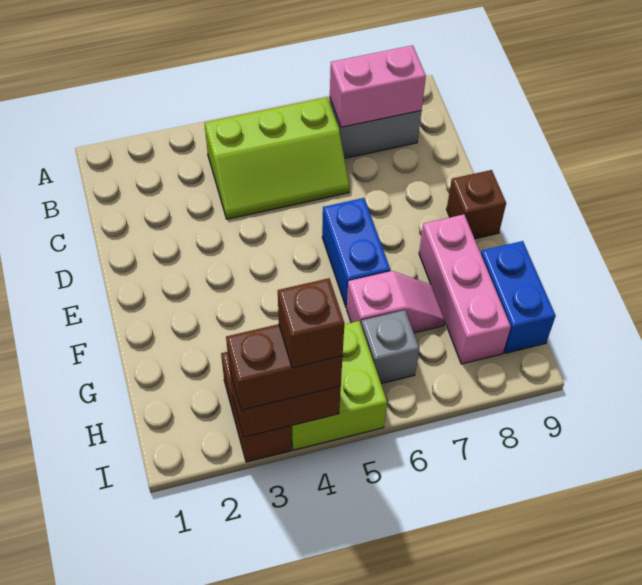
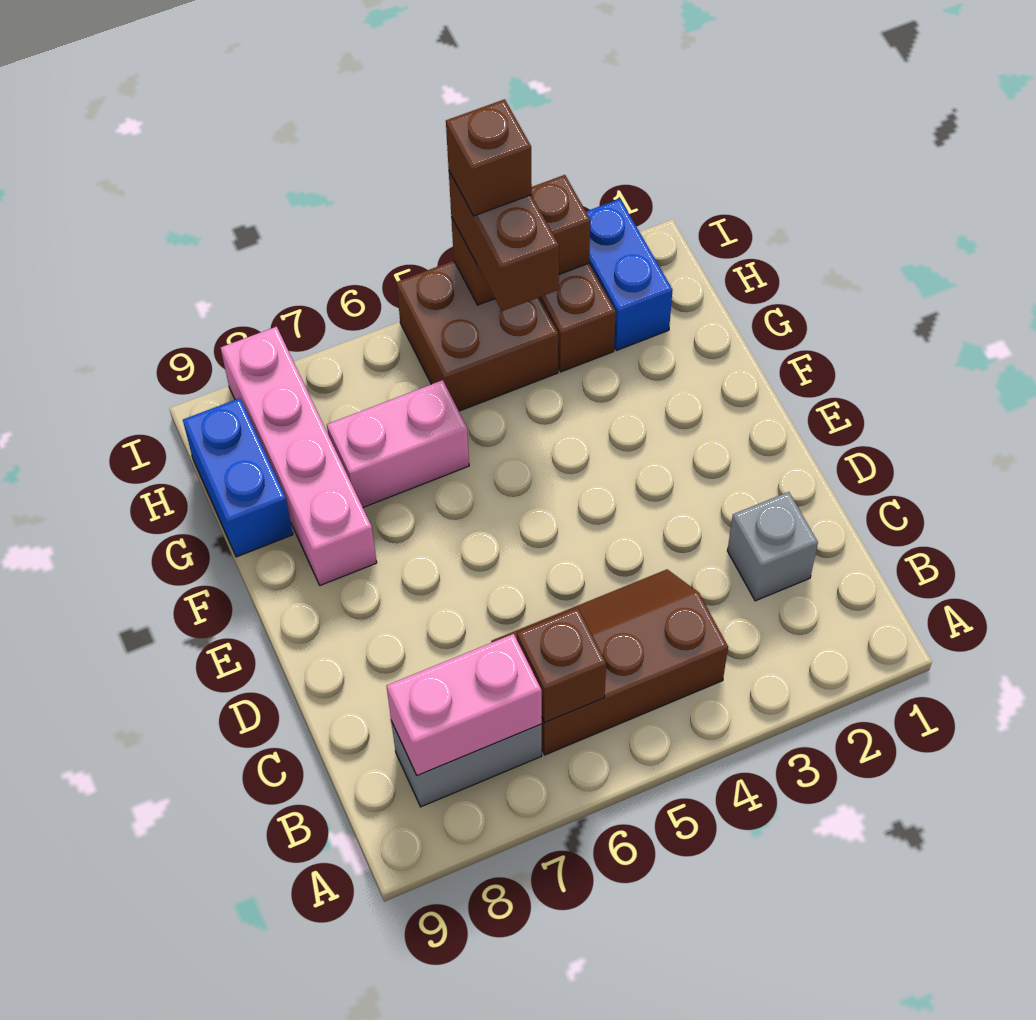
lime 2x3 slope [204,98,350,219] -> brown 2x3 slope [491,569,728,755]
blue 1x2 brick [322,198,390,308] -> blue 1x2 brick moved to [586,199,672,350]
brown 1x1 brick [447,170,506,239] -> brown 1x1 brick moved to [517,608,606,722]
pink 1x3 brick [419,214,511,364] -> pink 1x4 brick [221,327,377,585]
pink 1x2 slope [347,271,445,333] -> pink 1x2 brick [327,380,469,507]
lime 2x2 brick [290,321,387,450] -> brown 2x2 brick [396,261,558,411]
grey 1x1 brick [361,310,419,384] -> grey 1x1 brick moved to [727,492,818,601]
brown 1x2 brick [226,324,343,410] -> brown 1x2 brick turned to [449,171,559,311]

